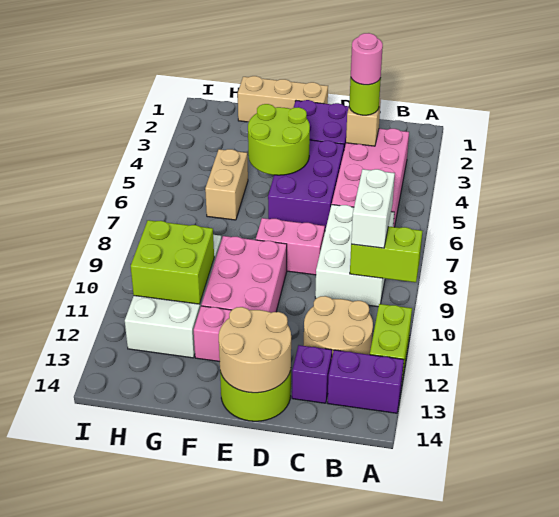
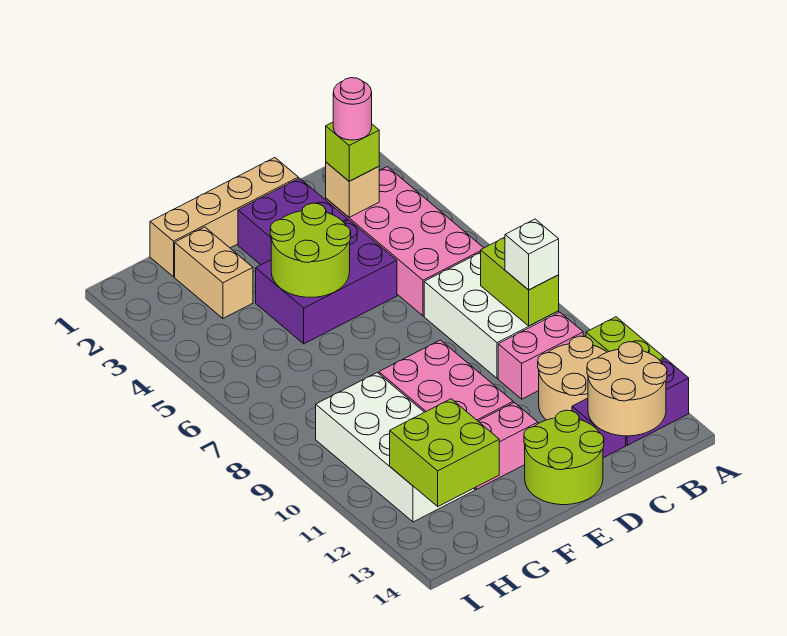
lime 1x2 brick [350,226,422,282] -> lime 1x2 brick turned to [481,237,559,326]
white 1x2 brick [351,169,395,248] -> white 1x1 brick [505,219,559,290]
lime 1x1 round brick [349,78,381,115] -> lime 1x1 brick [326,122,379,181]
purple 2x3 brick [268,140,344,230] -> purple 2x3 brick turned to [256,220,397,344]
pink 1x2 brick [256,218,325,275] -> pink 1x2 brick moved to [498,312,583,399]
tan 2x2 round brick [219,307,291,393] -> tan 2x2 round brick moved to [587,342,667,436]
tan 1x3 brick [238,76,328,122] -> tan 1x4 brick [150,158,298,277]
tan 1x2 brick [205,149,248,220] -> tan 1x2 brick moved to [175,227,253,318]
lime 2x2 brick [131,220,214,304] -> lime 2x2 brick moved to [390,399,499,506]

